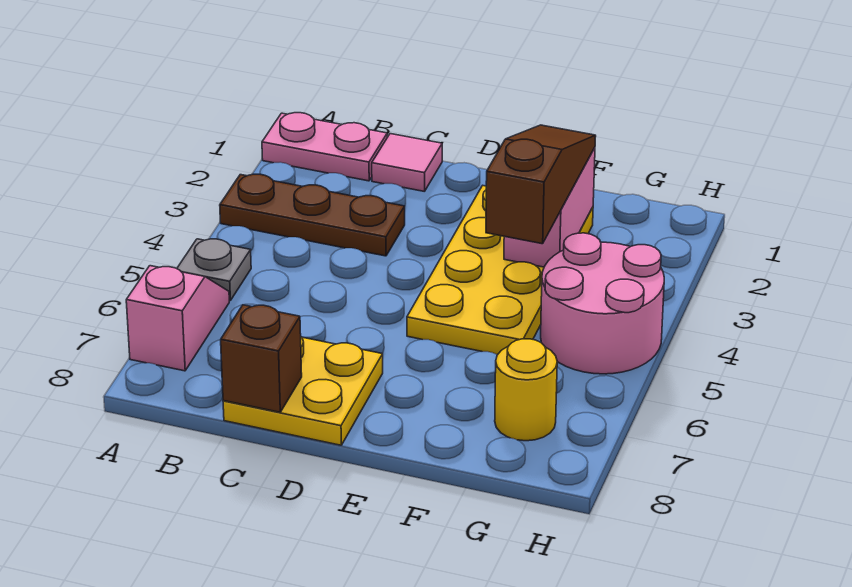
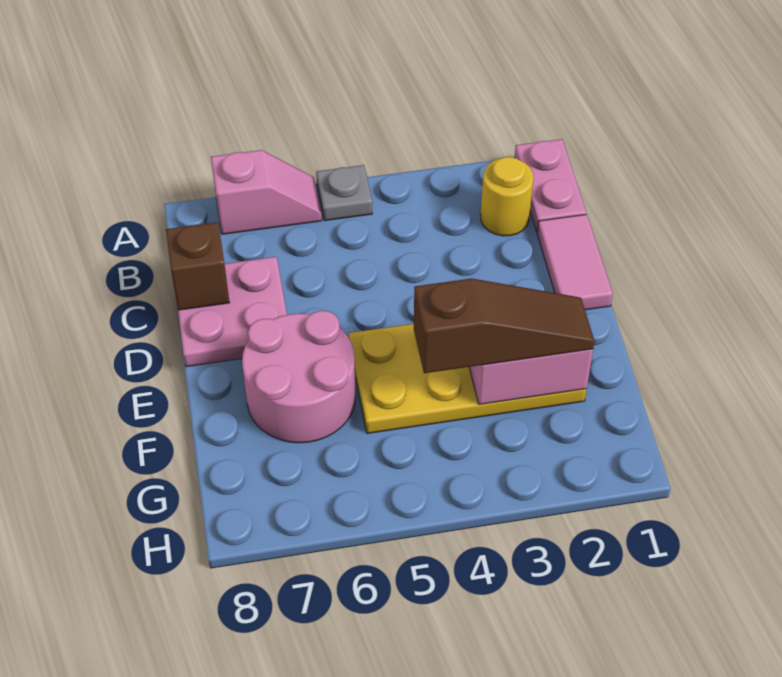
brown 1x3 plate [220,174,405,256] -> none
pink 1x1 tile [372,134,442,192] -> pink 1x2 tile [537,214,613,310]
yellow 2x2 plate [223,337,383,445] -> pink 2x2 plate [178,257,287,367]
pink 2x2 round brick [541,233,664,374] -> pink 2x2 round brick moved to [242,311,356,443]
yellow 1x1 round brick [495,339,557,441] -> yellow 1x1 round brick moved to [480,157,533,236]

